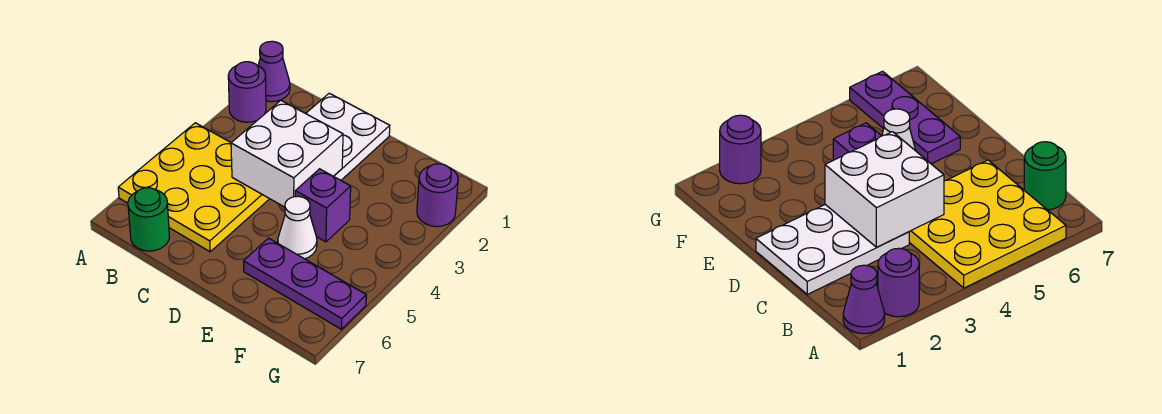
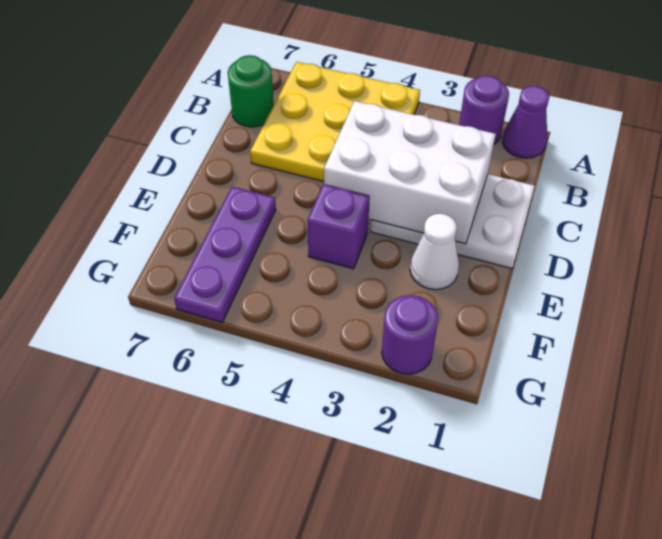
white 2x2 brick [231,101,343,207] -> white 2x3 brick [324,101,496,244]
white 1x1 cone [278,196,317,259] -> white 1x1 cone moved to [410,214,459,290]

